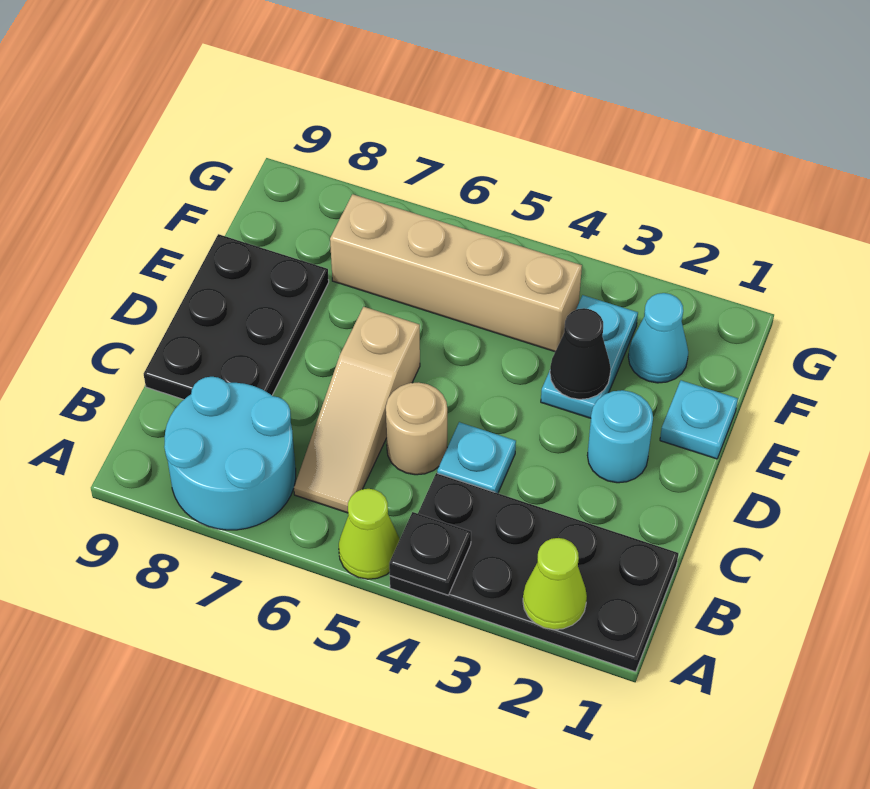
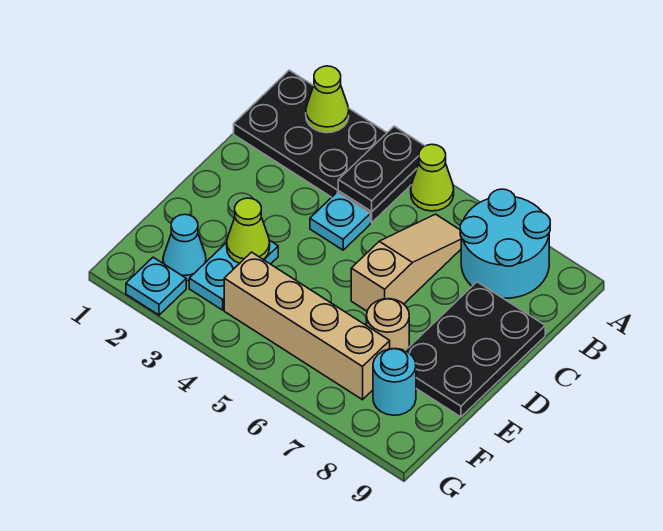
black 1x1 plate [389,512,471,595] -> black 1x2 plate [338,126,425,212]
tan 1x1 round brick [386,382,447,475] -> tan 1x1 round brick moved to [366,299,409,351]
cyan 1x1 round brick [587,390,653,483] -> cyan 1x1 round brick moved to [373,348,416,415]
cyan 1x1 plate [660,380,738,459] -> cyan 1x1 plate moved to [126,257,186,315]
black 1x1 cone [550,308,611,399] -> lime 1x1 cone [227,198,270,263]

